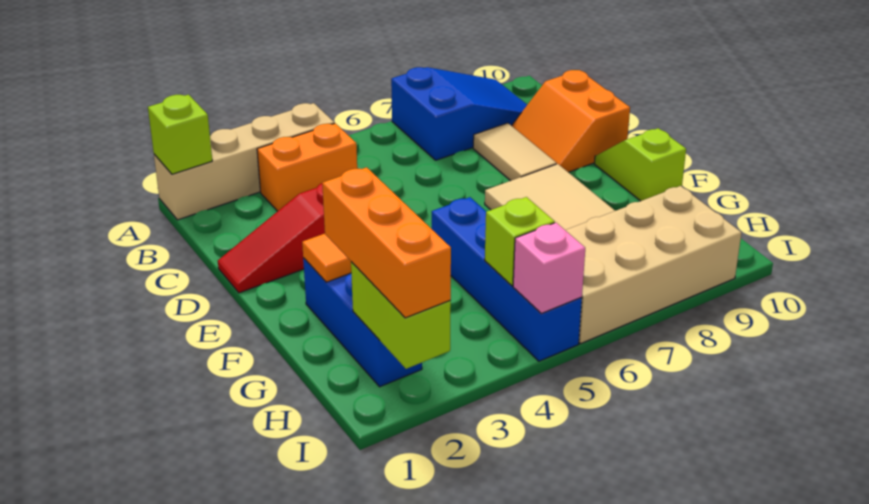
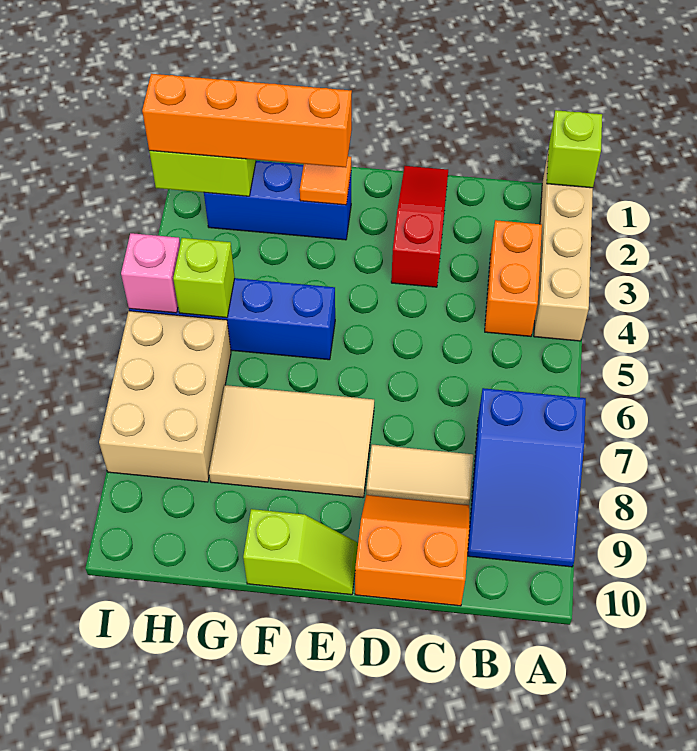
orange 1x3 brick [322,167,451,318] -> orange 1x4 brick [142,74,352,168]
tan 2x4 brick [565,186,742,343] -> tan 2x3 brick [99,311,231,482]

